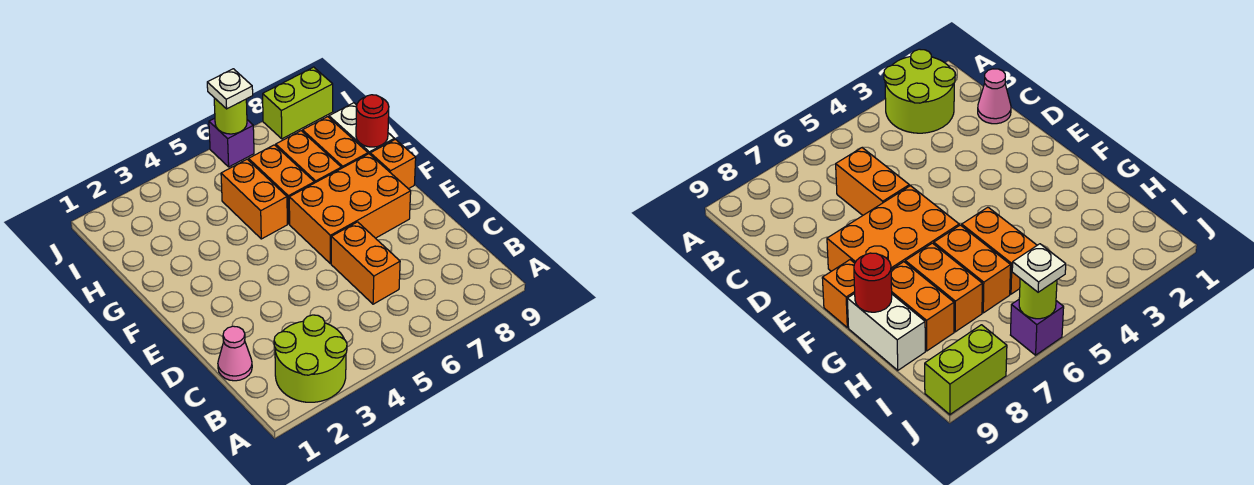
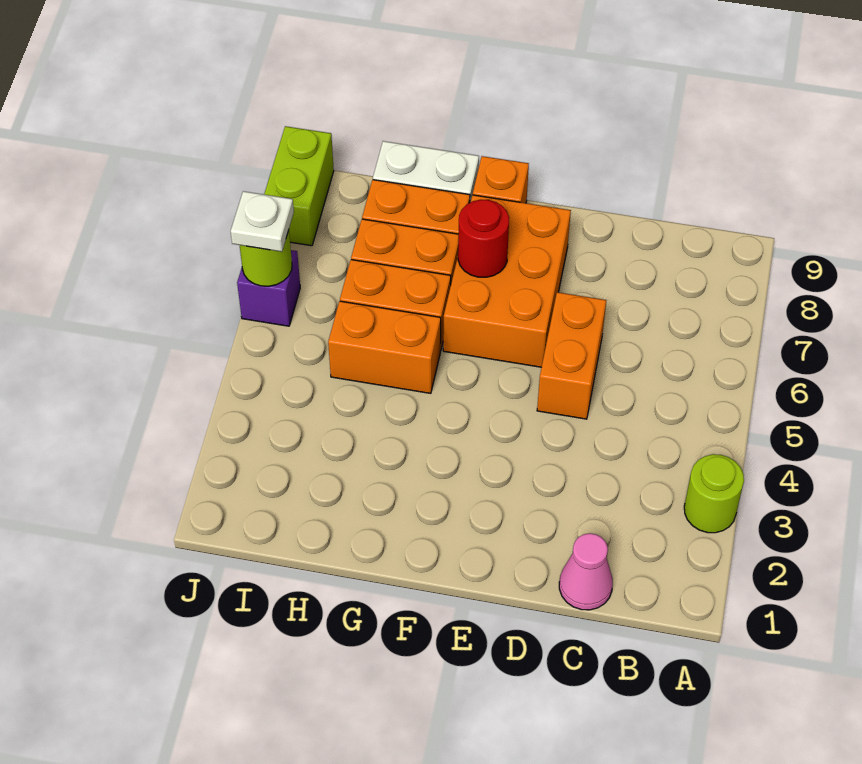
lime 2x2 round brick [274,315,347,402] -> lime 1x1 round brick [684,454,744,533]
orange 1x2 brick [331,222,400,304] -> orange 1x2 brick turned to [537,292,606,419]
red 1x1 round brick [356,95,389,147] -> red 1x1 round brick moved to [458,200,509,277]

